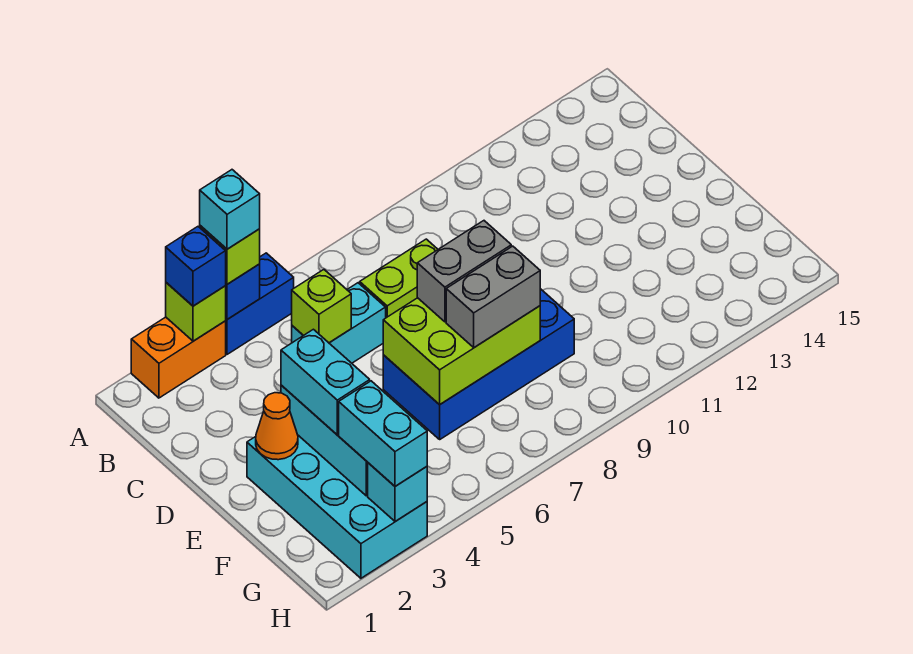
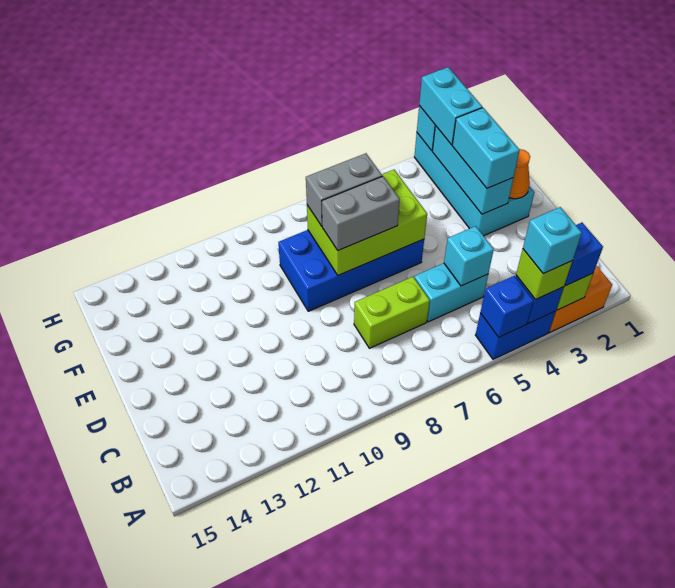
none -> blue 1x1 brick [480,276,534,337]
lime 1x1 brick [292,270,351,343] -> cyan 1x1 brick [444,226,494,286]

